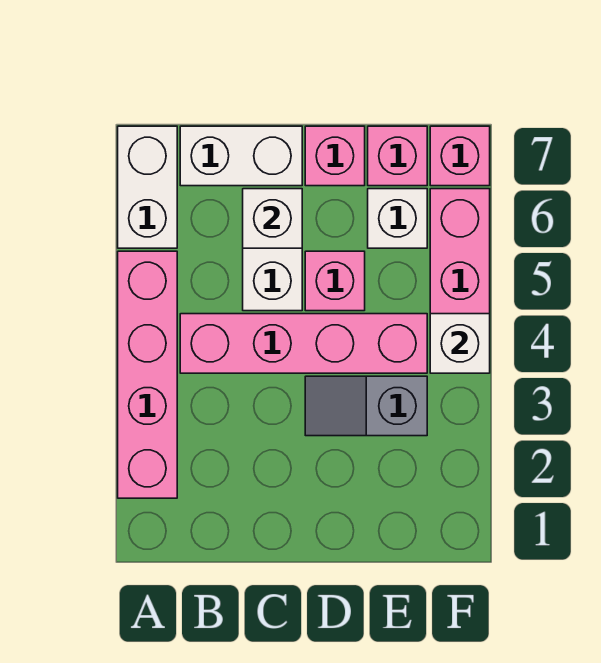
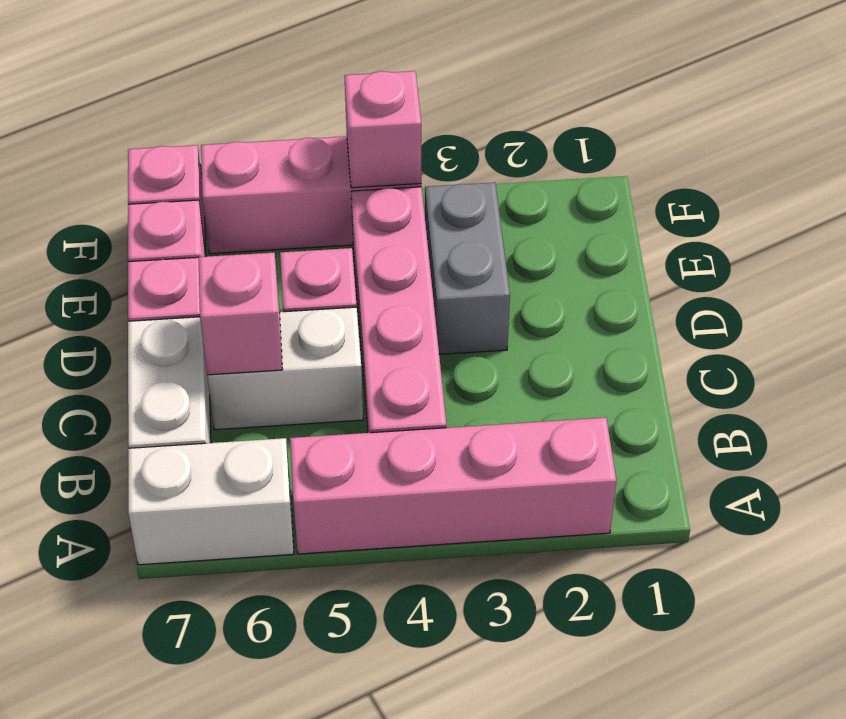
white 1x1 brick [243,189,302,248] -> pink 1x1 brick [198,253,282,375]
grey 1x2 slope [305,376,427,436] -> grey 1x2 brick [425,183,510,354]
white 1x1 brick [368,189,427,248] -> none
white 1x1 brick [430,314,490,373] -> pink 1x1 brick [344,71,421,188]

